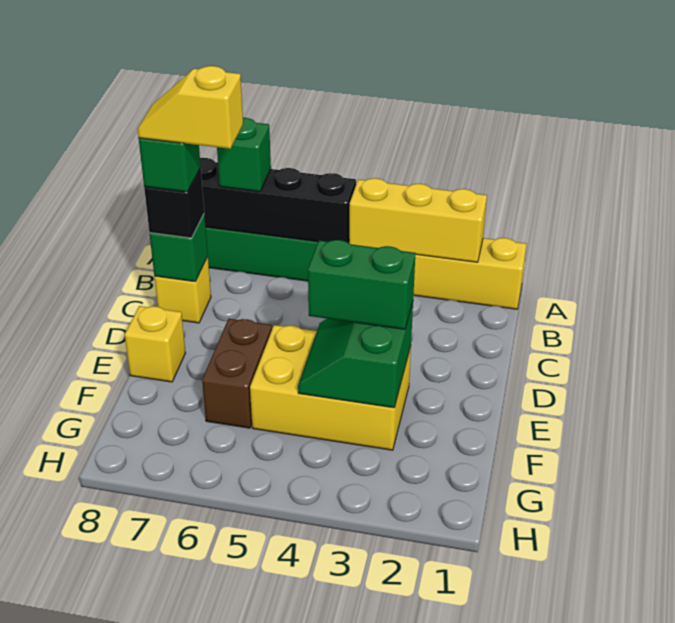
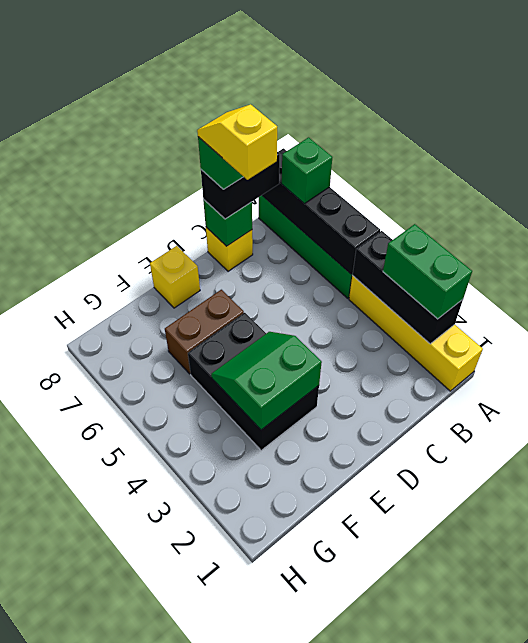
yellow 1x3 brick [349,178,487,262] -> black 1x3 brick [352,231,463,344]
black 1x1 brick [144,168,204,238] -> black 1x2 brick [201,152,280,219]
yellow 2x3 brick [250,325,411,450] -> black 2x3 brick [188,313,319,450]
green 1x2 brick [308,240,416,329] -> green 1x2 brick moved to [383,224,472,319]

